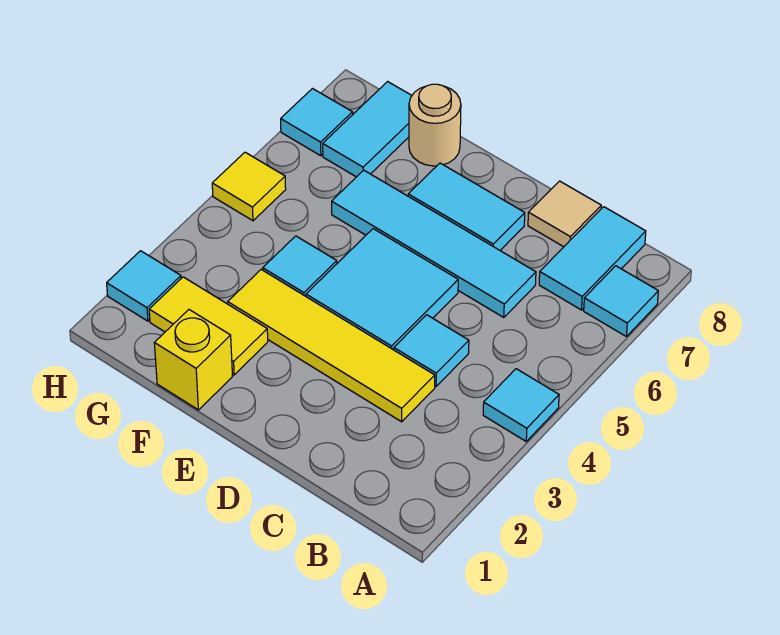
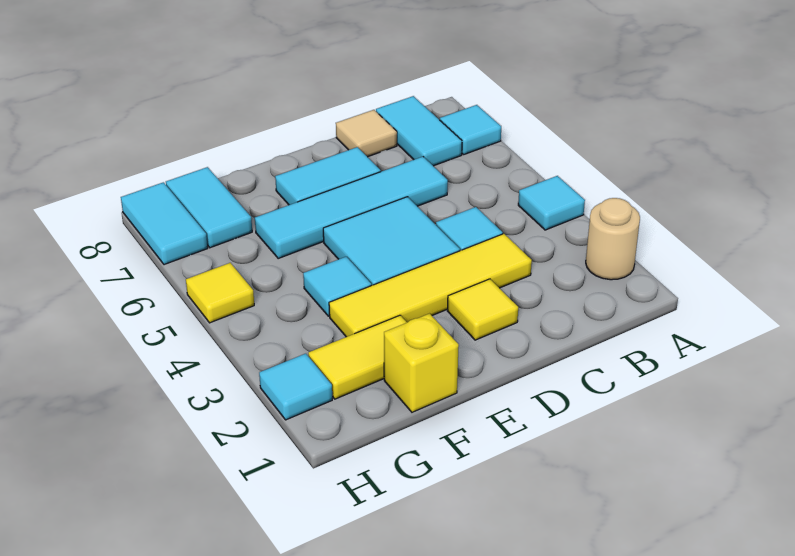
none -> yellow 1x1 tile [448,279,518,340]
tan 1x1 round brick [409,84,461,166] -> tan 1x1 round brick moved to [586,198,640,280]
cyan 1x1 tile [281,89,353,156] -> cyan 1x2 tile [121,182,208,265]

